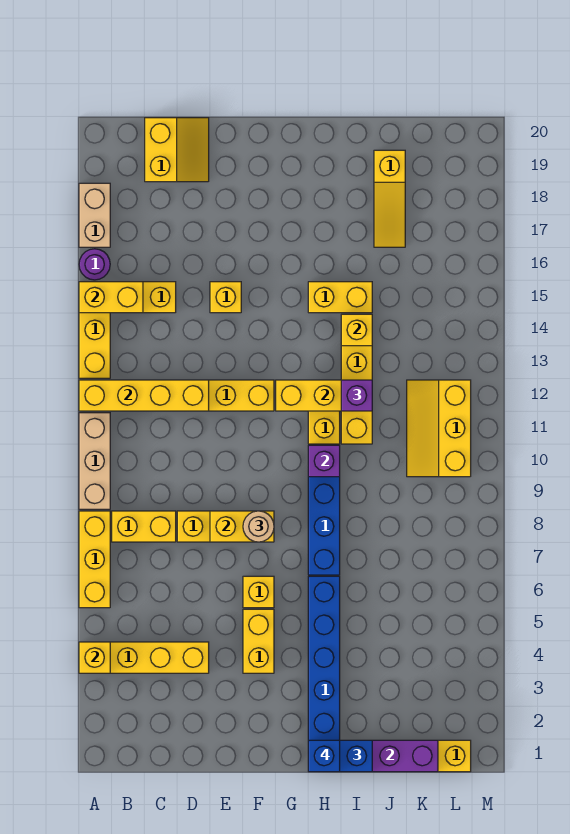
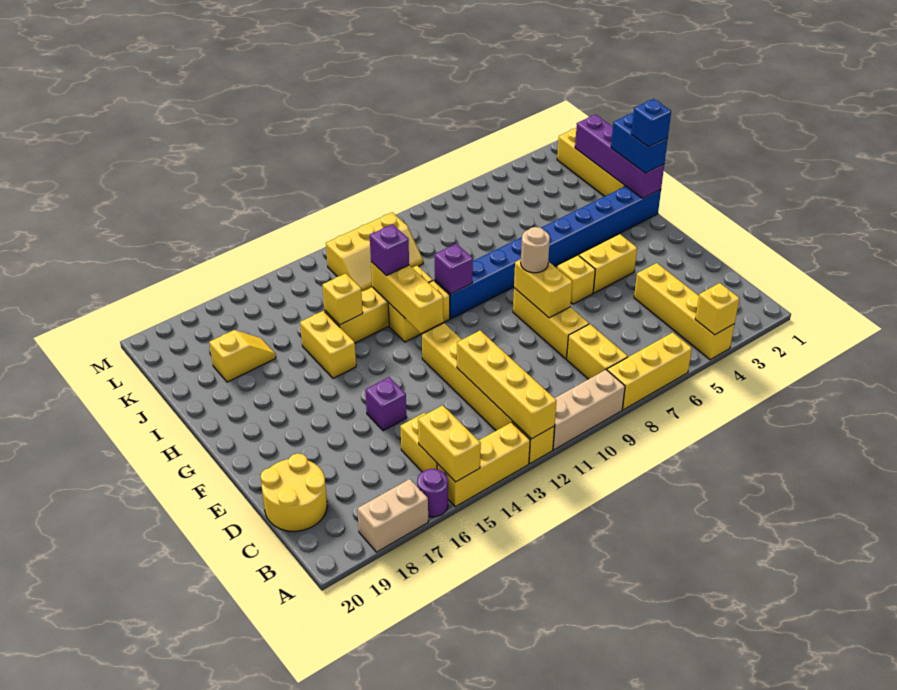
yellow 2x2 slope [145,118,209,182] -> yellow 2x2 round brick [260,453,327,531]
yellow 1x1 brick [210,282,241,313] -> purple 1x1 brick [365,377,407,431]
yellow 1x3 slope [374,150,405,247] -> yellow 1x2 slope [209,330,276,382]

